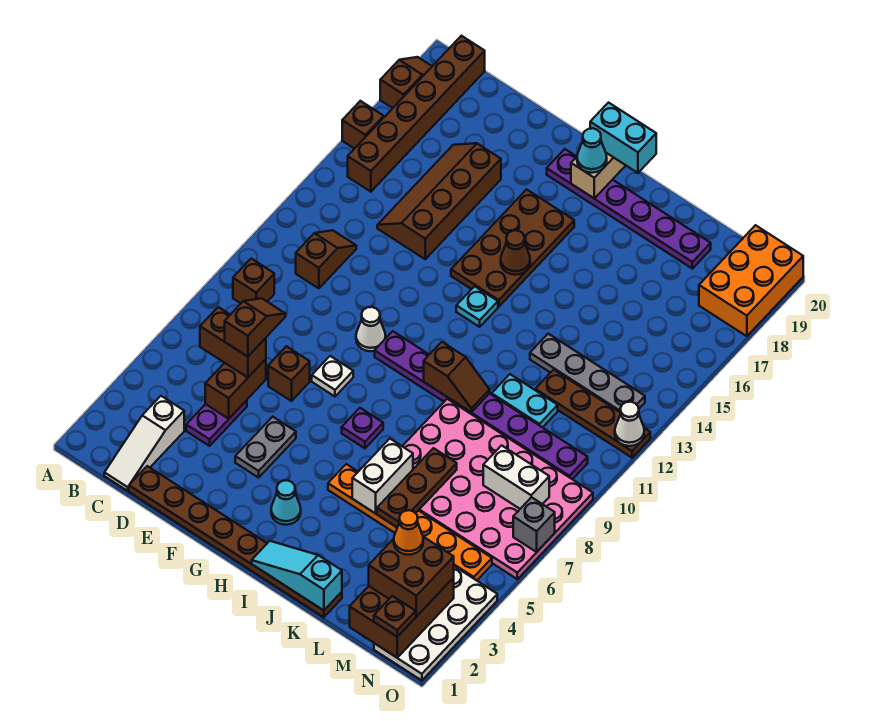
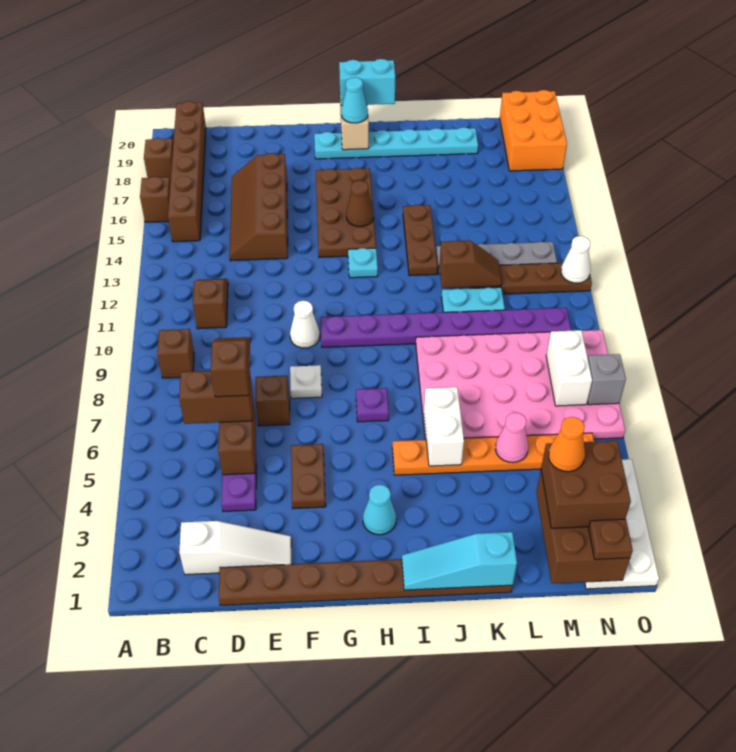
white 1x3 slope [104,396,184,491] -> white 1x3 slope turned to [179,521,291,575]
grey 1x2 plate [235,417,296,478] -> brown 1x2 plate [291,444,326,509]
purple 1x6 plate [547,149,711,269] -> cyan 1x6 plate [314,127,478,159]
brown 1x2 slope [424,342,490,412] -> brown 1x2 slope moved to [439,240,502,288]
brown 1x3 plate [377,448,457,527] -> brown 1x3 plate moved to [403,205,438,276]
none -> pink 1x1 cone [495,413,528,463]
white 1x2 brick [483,445,549,509] -> white 1x2 brick turned to [546,330,592,406]

